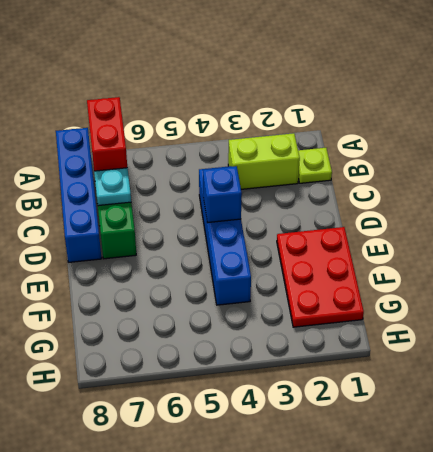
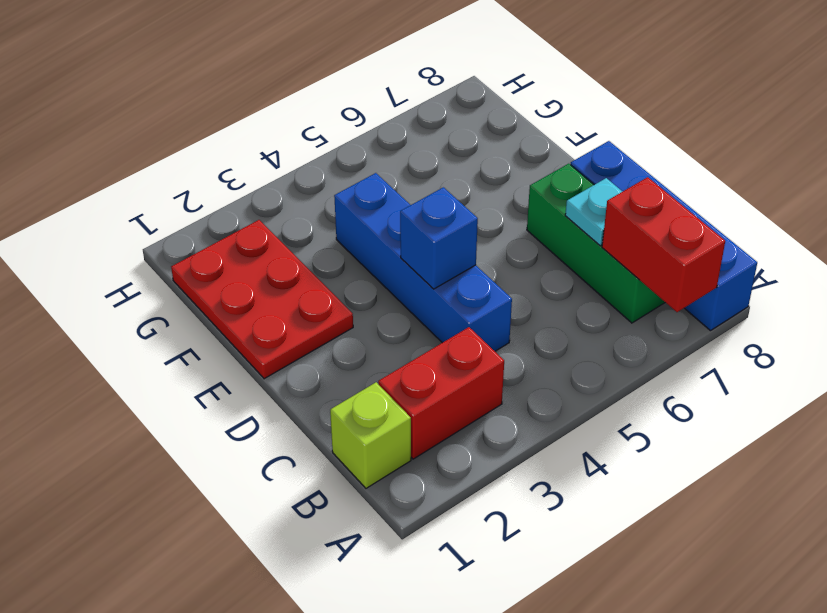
lime 1x1 plate [298,148,332,183] -> lime 1x1 brick [330,382,411,488]
lime 1x2 brick [228,133,300,189] -> red 1x2 brick [378,327,504,459]

